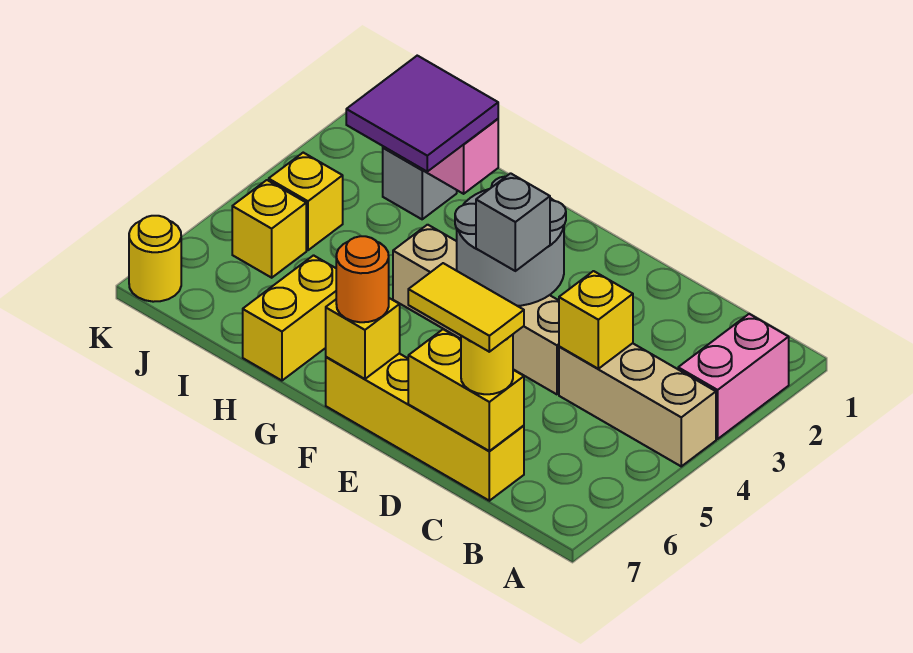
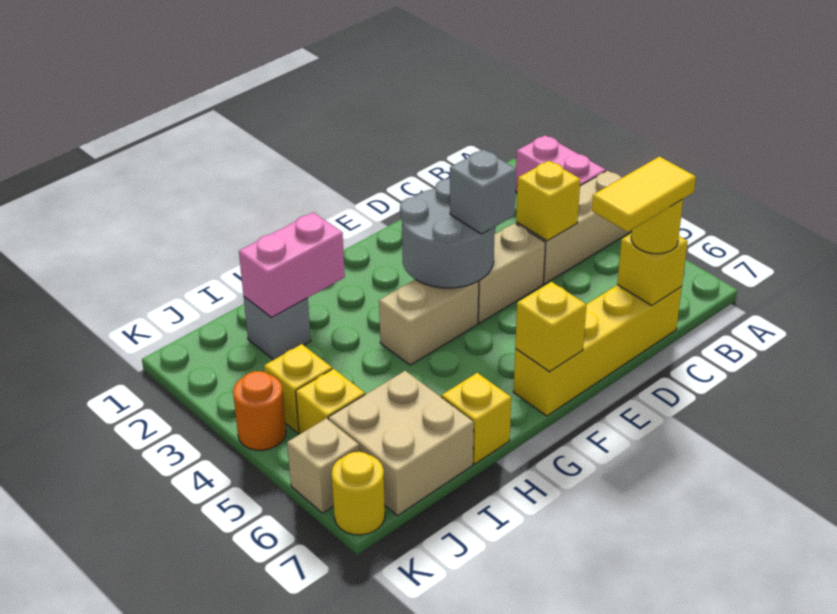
yellow 1x2 brick [408,329,524,451] -> yellow 1x1 brick [617,233,688,306]
orange 1x1 round brick [336,236,389,322] -> orange 1x1 round brick moved to [233,371,286,450]
purple 2x2 tile [346,56,498,171] -> none
yellow 1x2 brick [243,255,336,381] -> yellow 1x1 brick [441,373,511,464]
none -> tan 2x2 brick [329,371,474,516]
none -> tan 1x1 brick [287,418,359,513]

